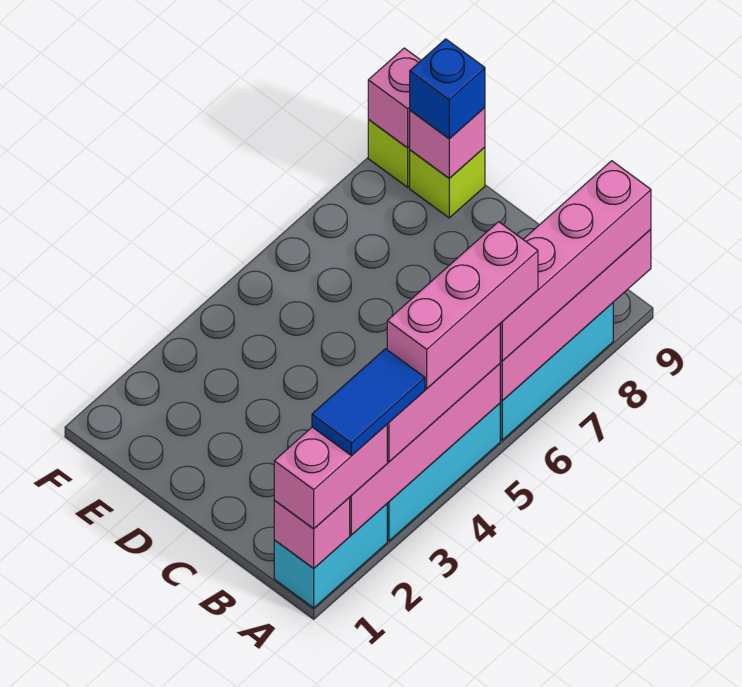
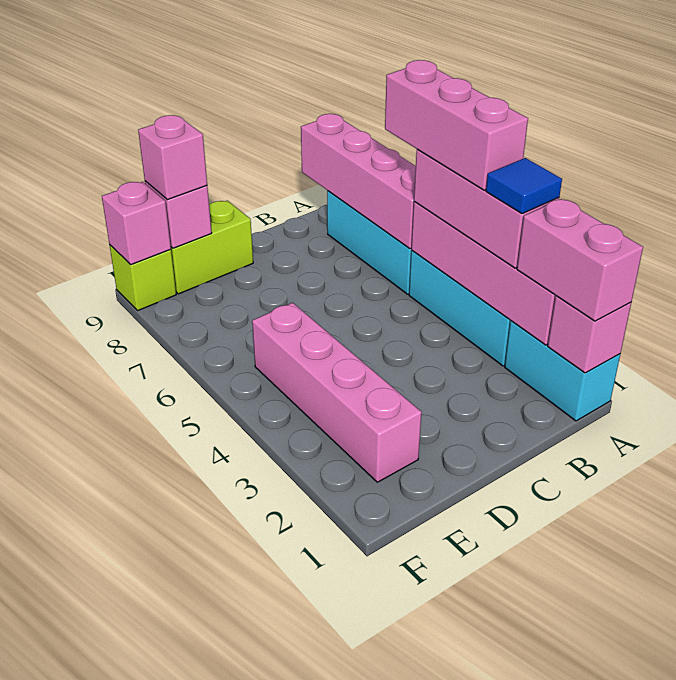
blue 1x2 tile [312,349,425,455] -> blue 1x1 tile [486,158,562,214]
pink 1x4 brick [500,161,651,361] -> pink 1x4 brick moved to [252,303,422,482]
lime 1x1 brick [410,147,485,218] -> lime 1x2 brick [171,201,253,294]
blue 1x1 brick [410,39,485,139] -> pink 1x1 brick [138,115,207,200]

